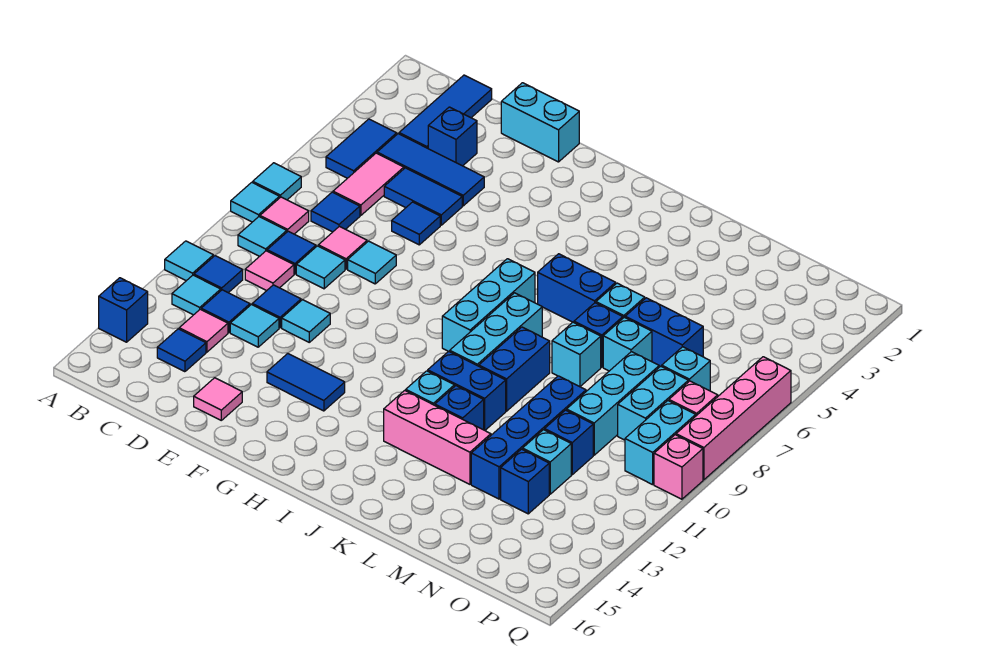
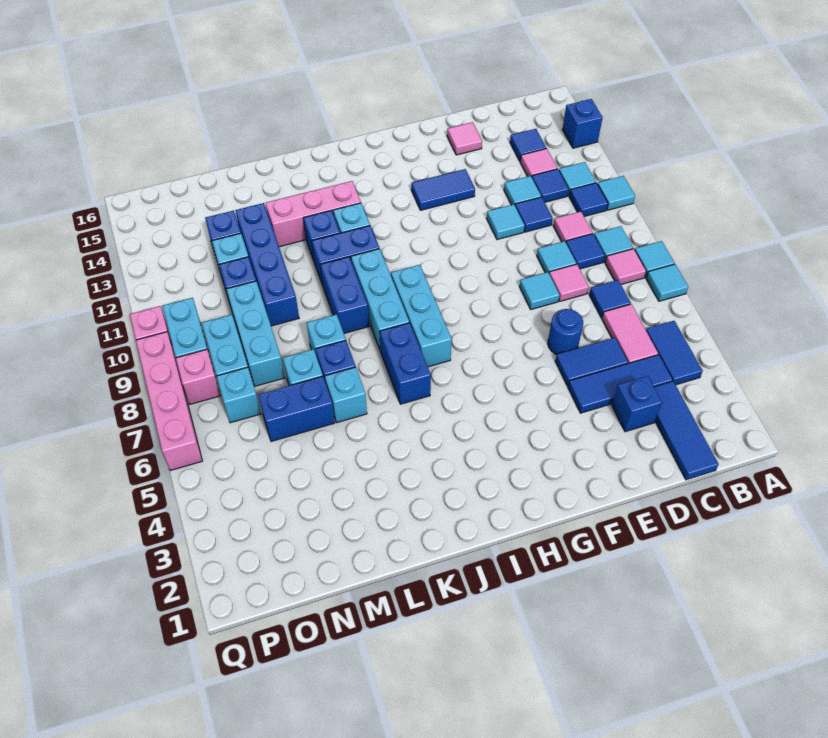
cyan 1x2 brick [501,83,579,162] -> none
blue 1x1 tile [392,202,440,245] -> blue 1x1 round brick [548,309,583,355]
blue 1x2 brick [538,254,616,322] -> blue 1x2 brick turned to [380,323,431,404]

